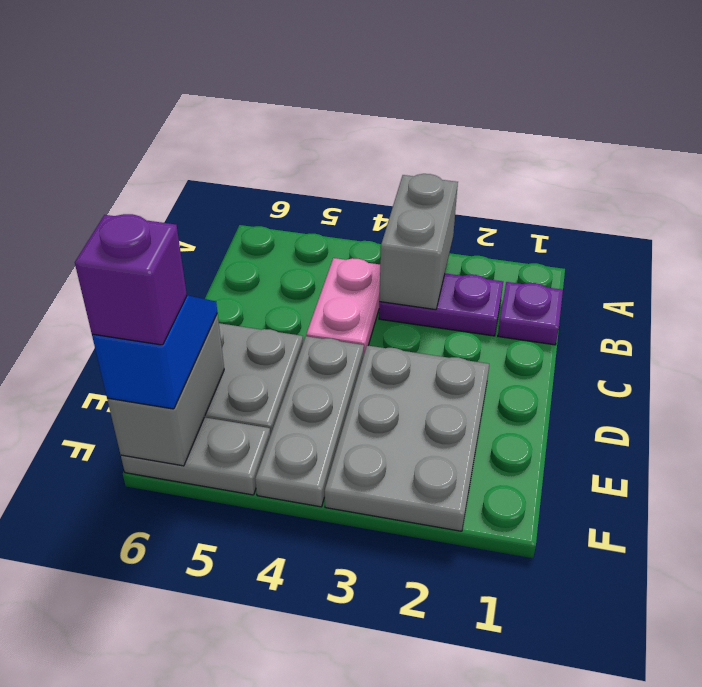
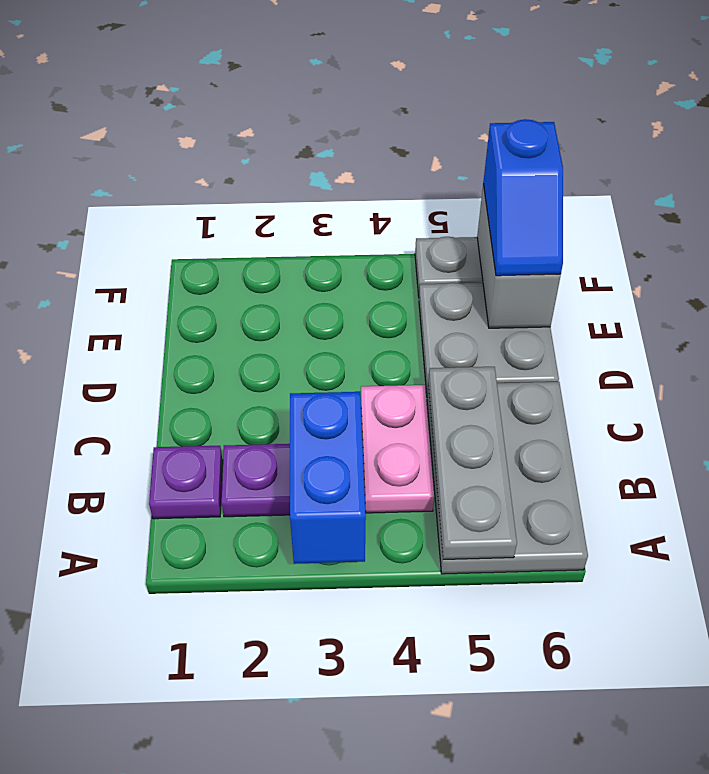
grey 1x2 brick [379,174,458,310] -> blue 1x2 brick [290,392,366,564]
grey 2x3 plate [325,345,489,531] -> grey 2x3 plate moved to [427,382,588,574]
grey 1x3 plate [255,336,364,507] -> grey 1x3 plate moved to [428,367,517,559]
purple 1x1 brick [75,214,187,345] -> none

